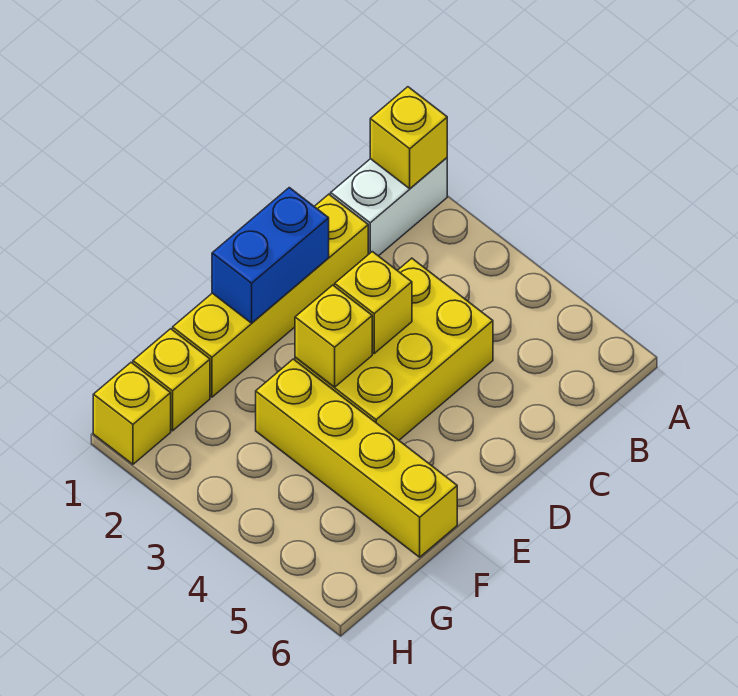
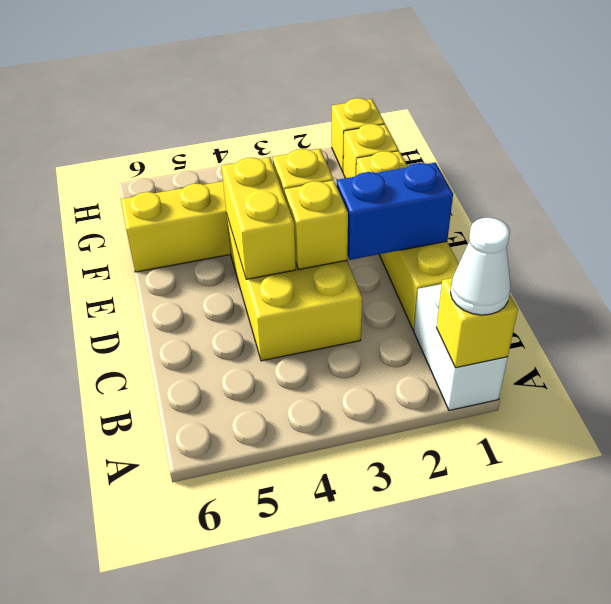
none -> white 1x1 cone [450,218,511,315]
blue 1x2 brick [212,188,329,323] -> blue 1x2 brick turned to [337,163,453,260]
none -> yellow 1x2 brick [222,157,296,279]

